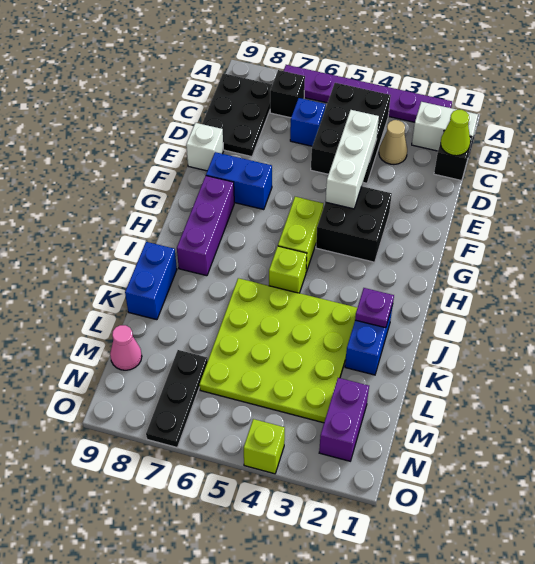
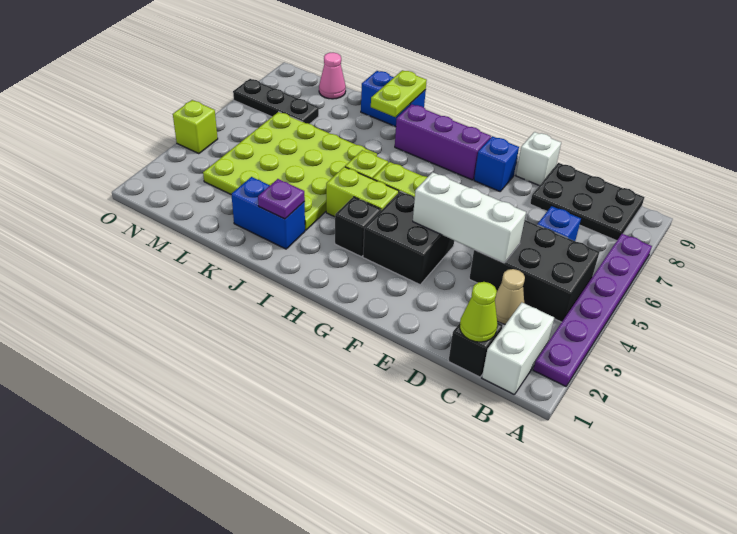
black 1x1 brick [270,70,305,118] -> black 1x1 brick moved to [335,197,381,257]
blue 1x2 brick [206,152,272,210] -> blue 1x1 brick [474,136,519,191]
none -> lime 1x2 brick [326,167,399,217]
none -> lime 1x2 plate [371,70,427,117]
purple 1x2 brick [319,378,369,461] -> none

